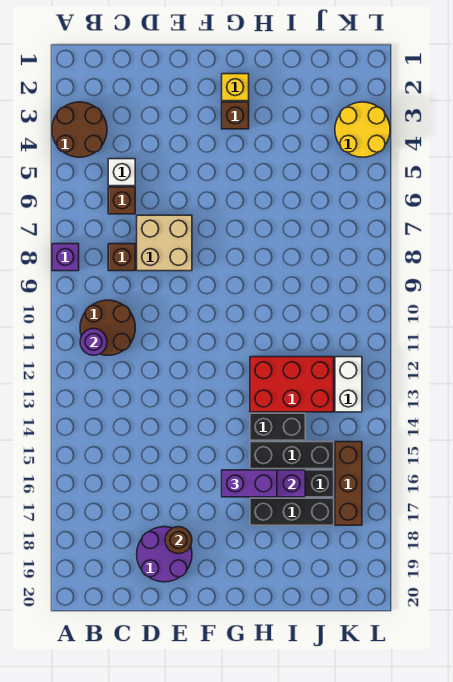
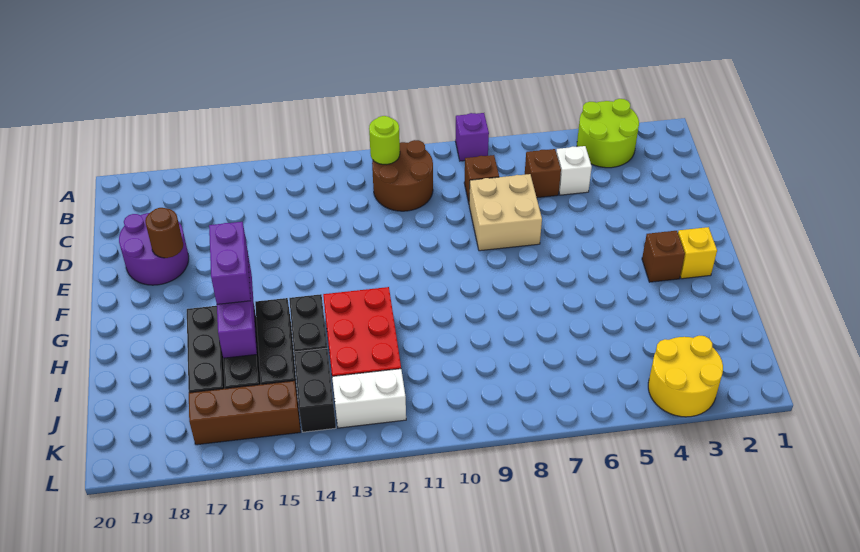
brown 2x2 round brick [52,102,107,157] -> lime 2x2 round brick [577,99,639,168]
purple 1x1 round brick [80,329,107,355] -> lime 1x1 round brick [369,116,400,164]
none -> black 1x2 brick [294,348,336,432]

